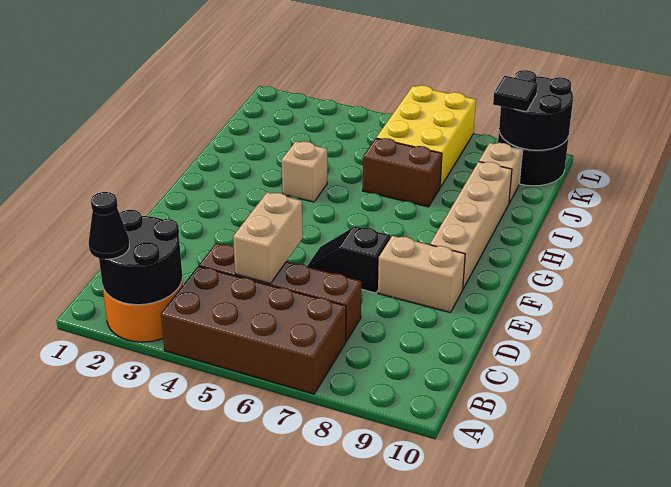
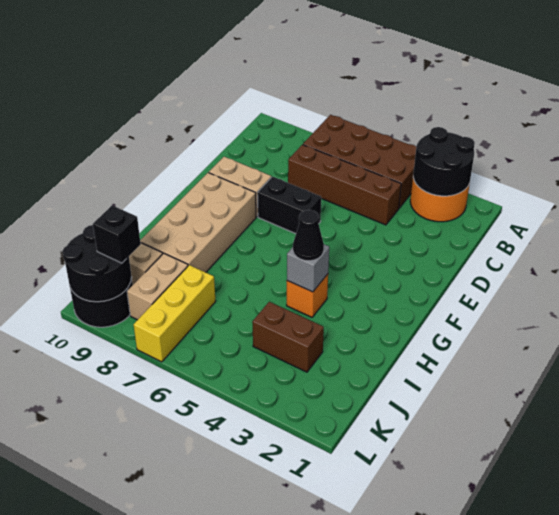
black 1x1 cone [89,192,130,259] -> black 1x1 cone moved to [293,210,324,261]
tan 1x2 brick [233,192,303,284] -> tan 1x2 brick moved to [127,253,188,320]
black 1x2 slope [307,226,390,293] -> black 1x2 brick [258,177,321,234]
tan 1x4 brick [430,162,512,288] -> tan 2x4 brick [140,173,256,272]
tan 1x1 brick [282,141,327,202] -> orange 1x1 brick [287,274,328,317]
none -> grey 1x1 brick [287,244,329,292]
brown 1x2 brick [363,138,442,207] -> brown 1x2 brick moved to [252,302,324,372]
yellow 2x3 brick [376,85,476,187] -> yellow 1x3 brick [134,265,216,362]
black 1x1 tile [493,76,538,112] -> black 1x1 brick [93,205,141,263]

